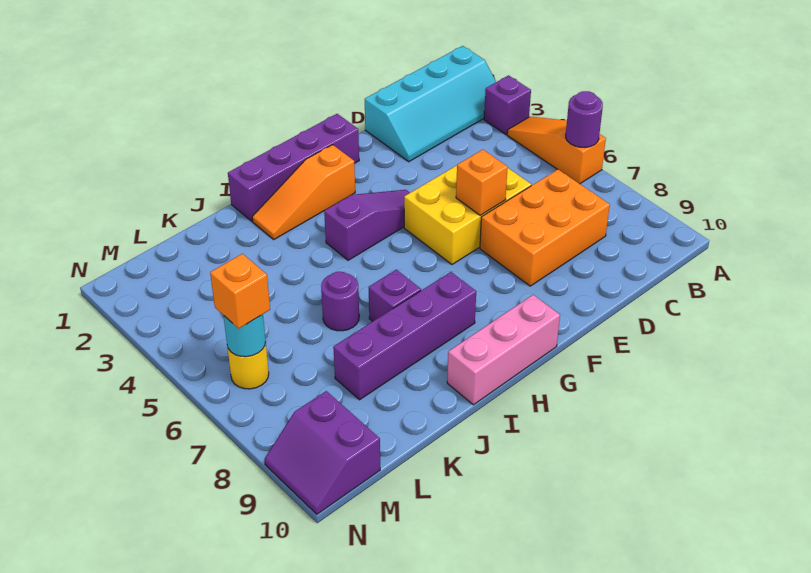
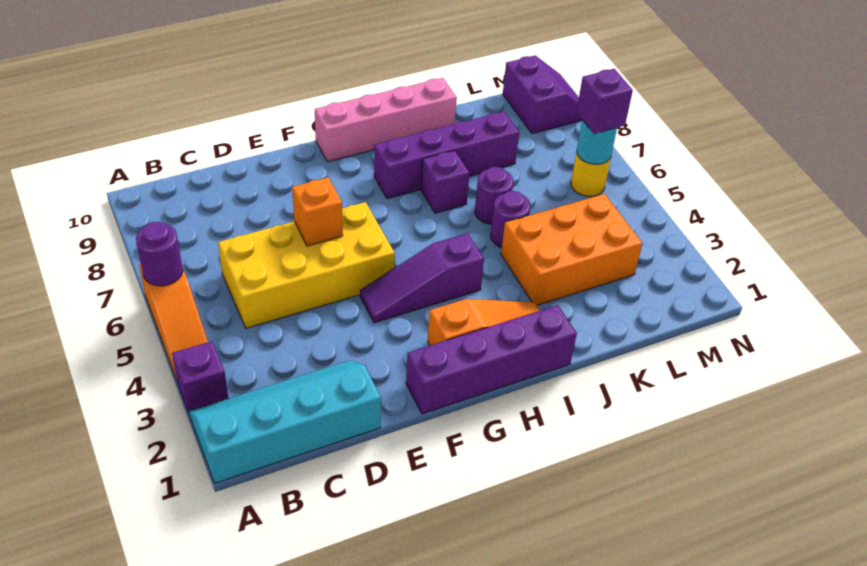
orange 2x3 brick [480,170,610,286] -> orange 2x3 brick moved to [501,194,642,305]
yellow 2x3 brick [404,165,531,264] -> yellow 2x4 brick [218,202,395,328]
pink 1x3 brick [447,295,560,405] -> pink 1x4 brick [315,78,457,162]
none -> purple 1x1 round brick [491,191,530,248]
orange 1x1 brick [210,254,270,328] -> purple 1x1 brick [577,69,633,134]

